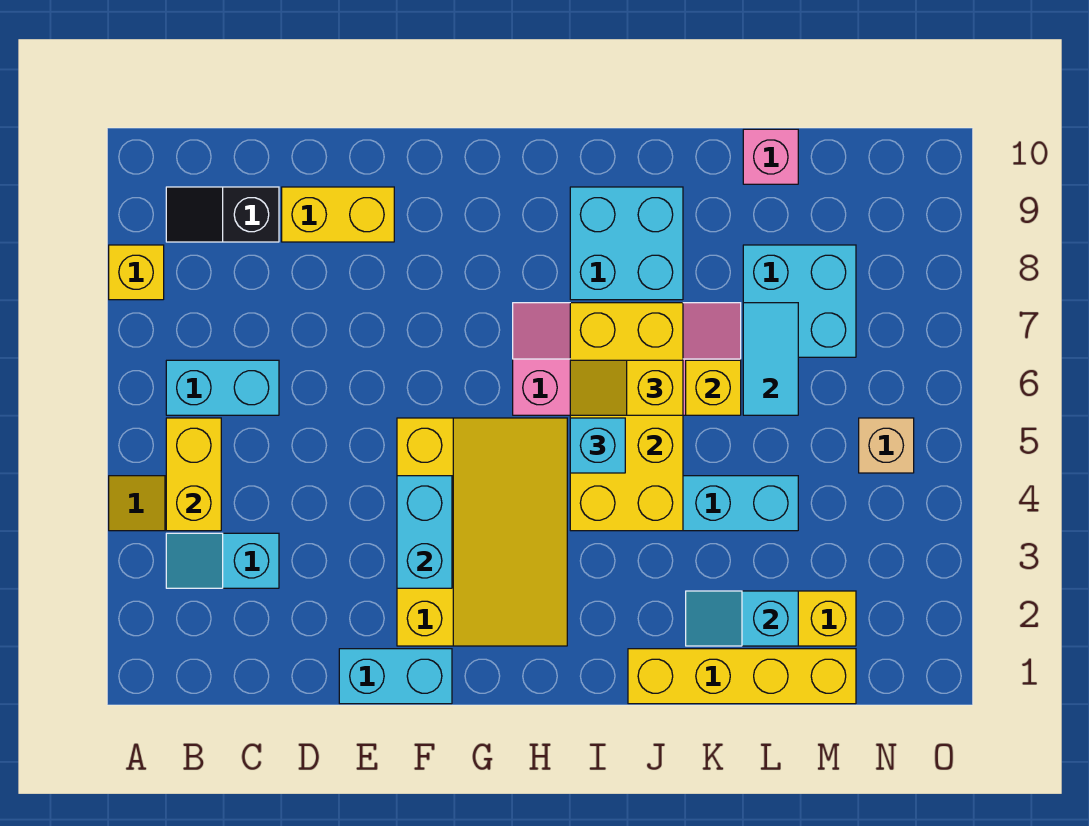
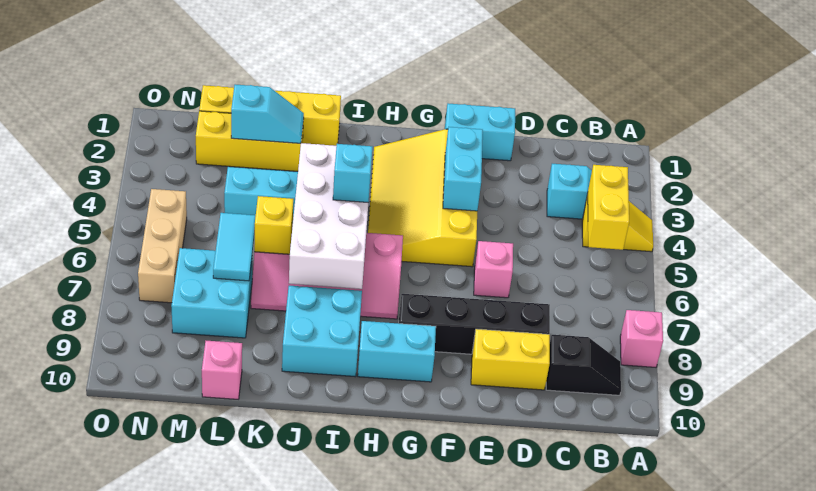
yellow 1x1 brick [109,245,164,300] -> pink 1x1 brick [620,310,663,367]
cyan 1x2 brick [166,360,279,415] -> cyan 1x2 brick moved to [358,321,436,382]
none -> black 1x4 brick [399,294,550,354]
none -> pink 1x1 brick [474,241,513,298]
yellow 2x4 brick [570,303,683,531] -> white 2x4 brick [289,143,368,289]
yellow 1x2 slope [570,360,683,415] -> none
tan 1x1 brick [859,418,914,473] -> tan 1x3 brick [138,189,187,303]

